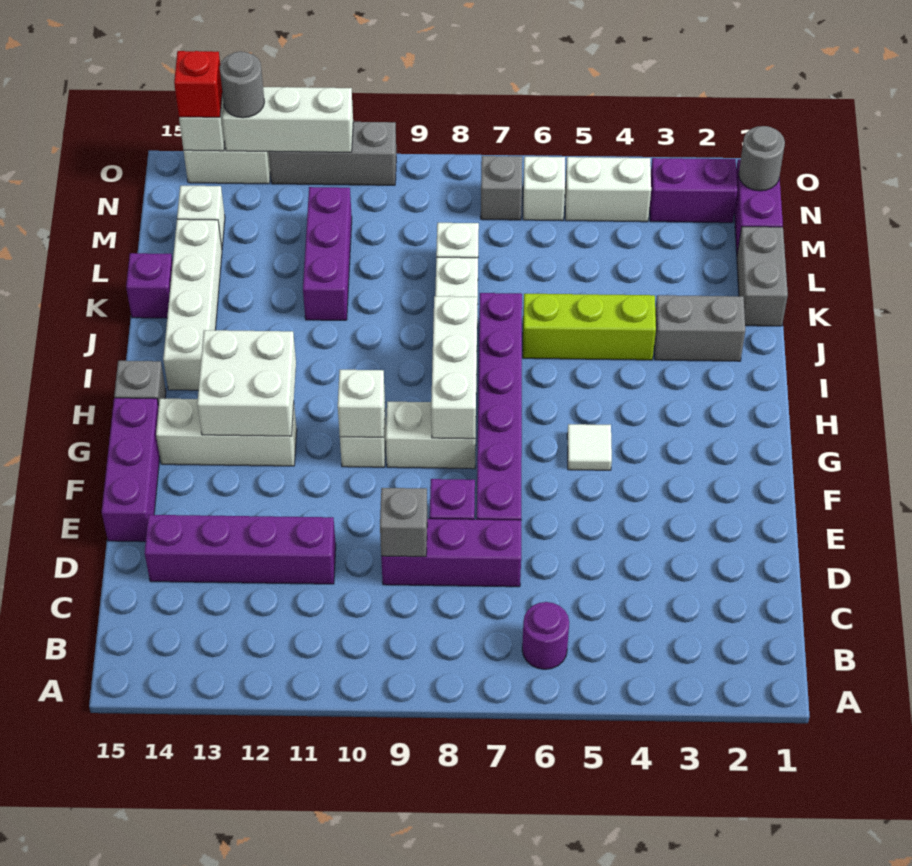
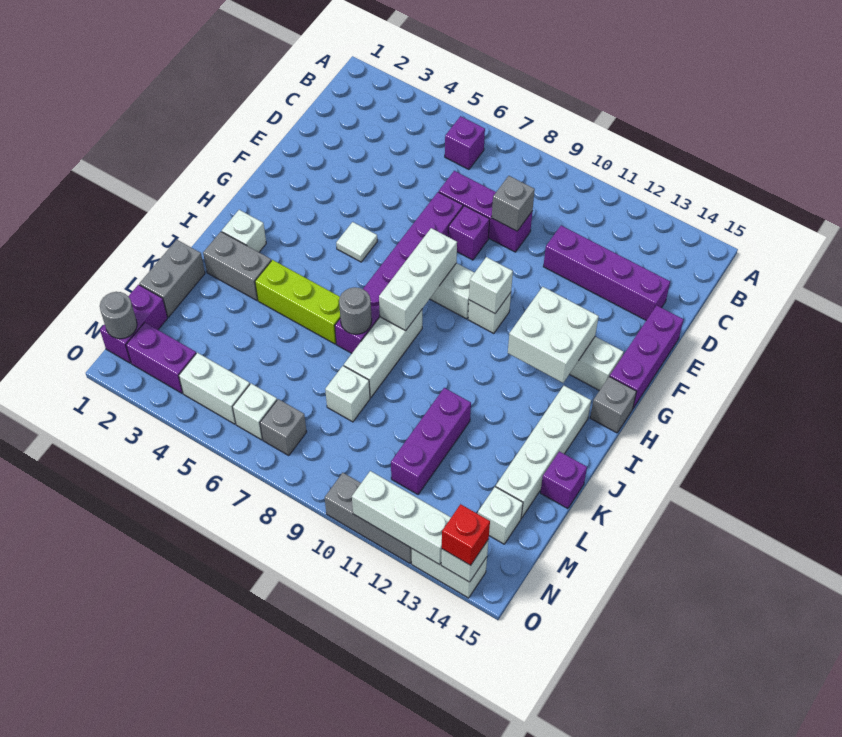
purple 1x1 round brick [522,602,569,669] -> purple 1x1 brick [445,116,485,169]
none -> white 1x1 brick [222,210,266,252]
grey 1x1 round brick [220,51,264,118] -> grey 1x1 round brick moved to [339,287,372,334]

